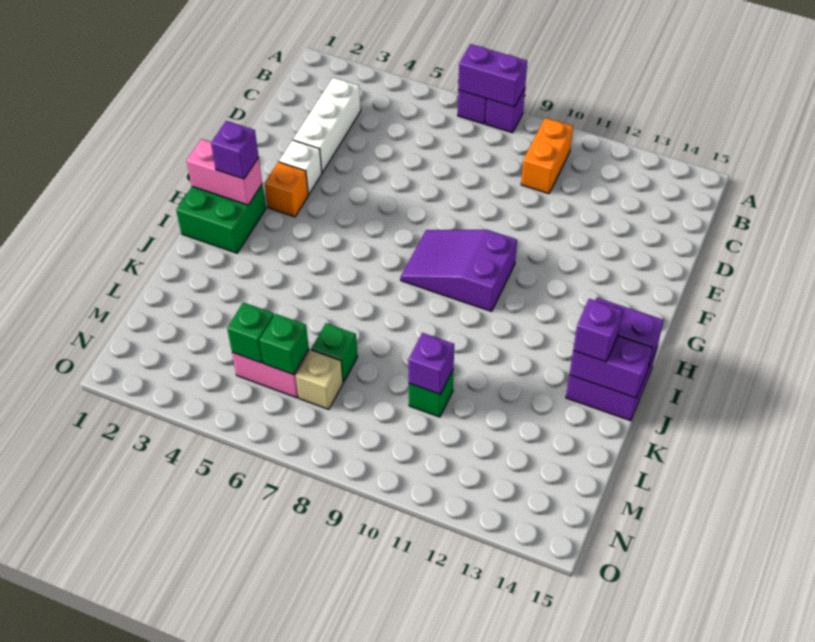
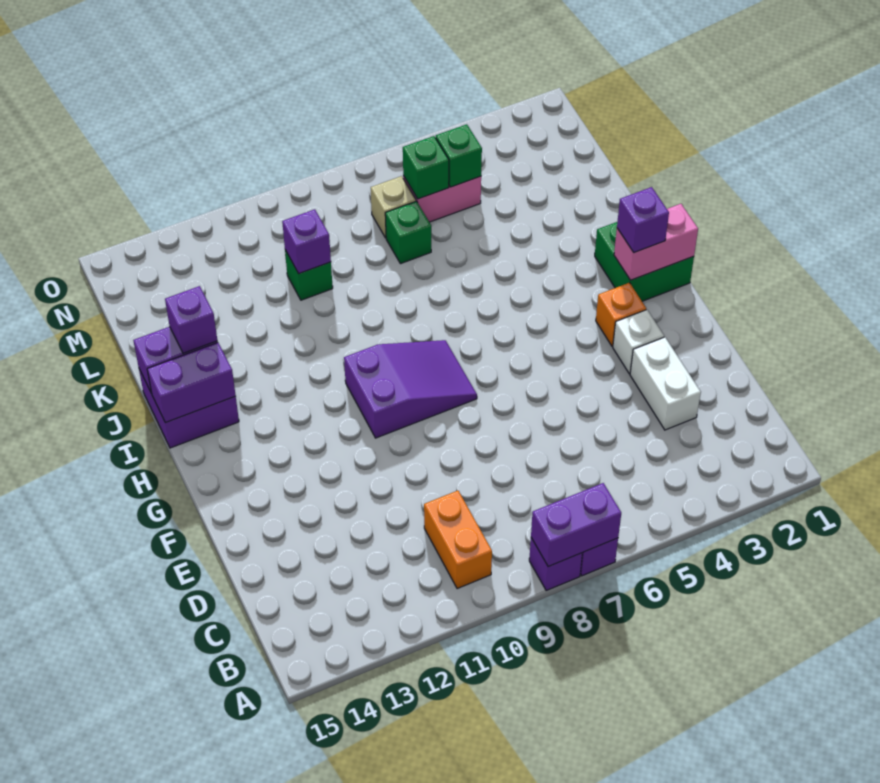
white 1x3 brick [293,78,361,172] -> white 1x2 brick [630,337,701,430]

